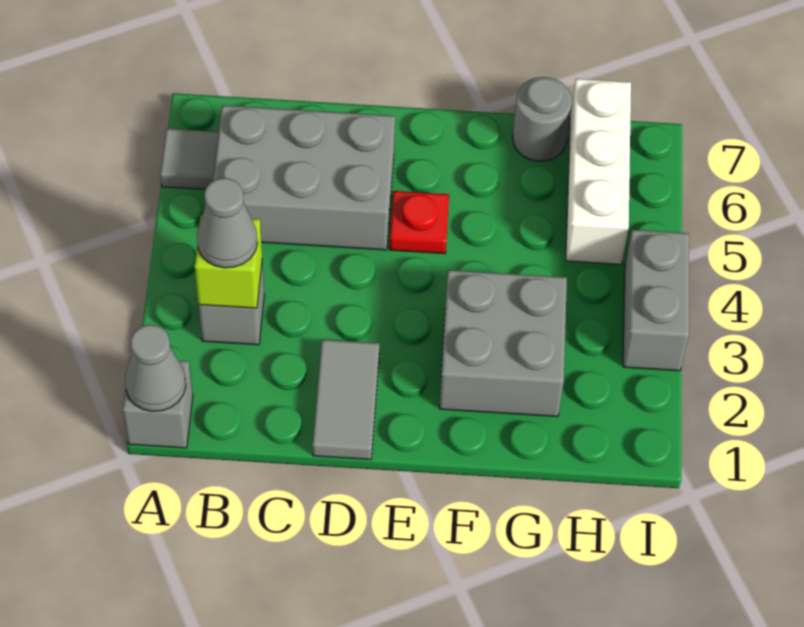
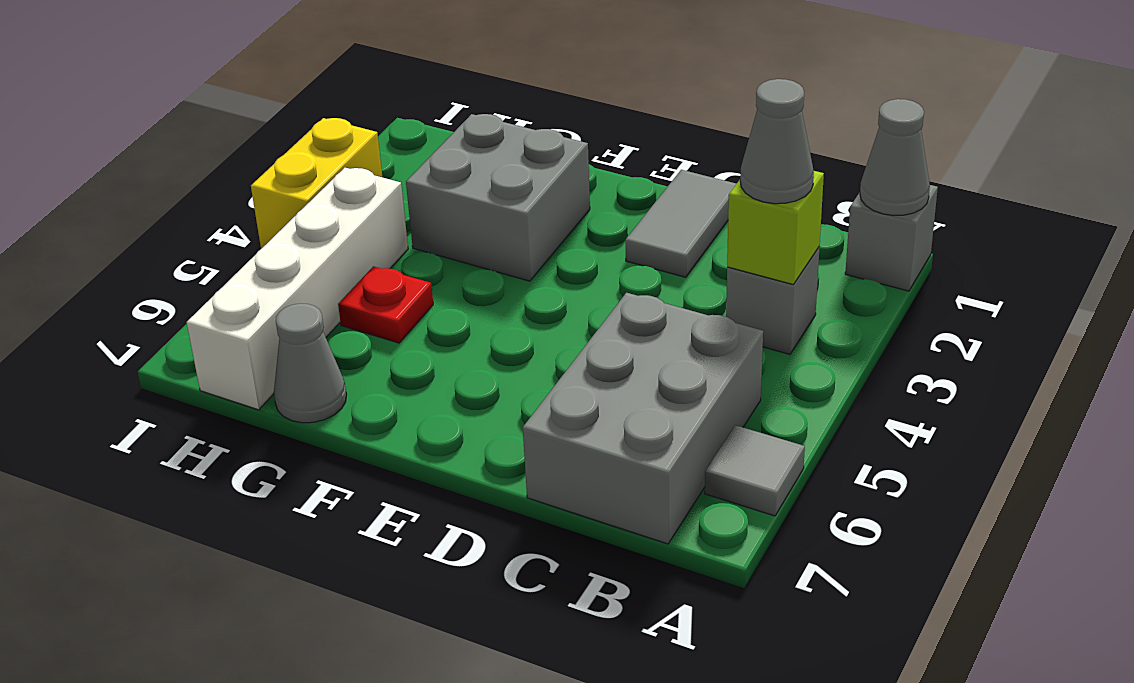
grey 2x3 brick [213,105,395,250] -> grey 2x3 brick turned to [523,293,763,544]
red 1x1 plate [390,191,449,254] -> red 1x1 plate moved to [338,266,433,343]
grey 1x1 round brick [512,77,572,161] -> grey 1x1 cone [274,304,347,423]
white 1x3 brick [566,79,631,264] -> white 1x4 brick [187,168,408,410]
grey 1x2 brick [623,230,689,371] -> yellow 1x2 brick [251,118,382,249]

